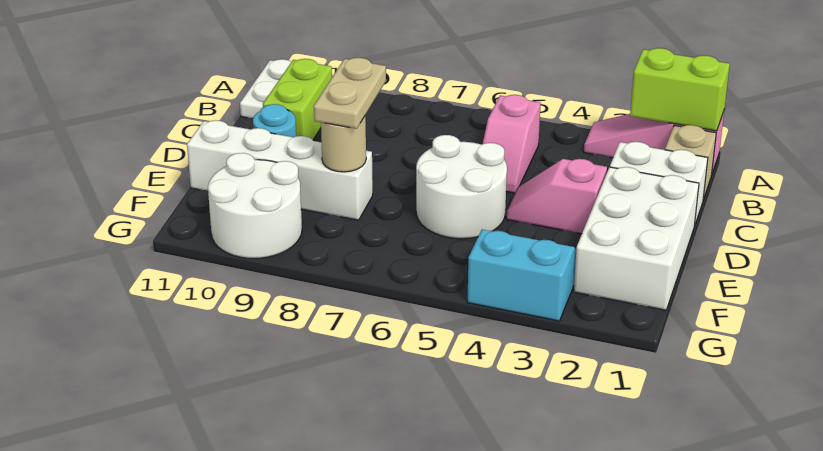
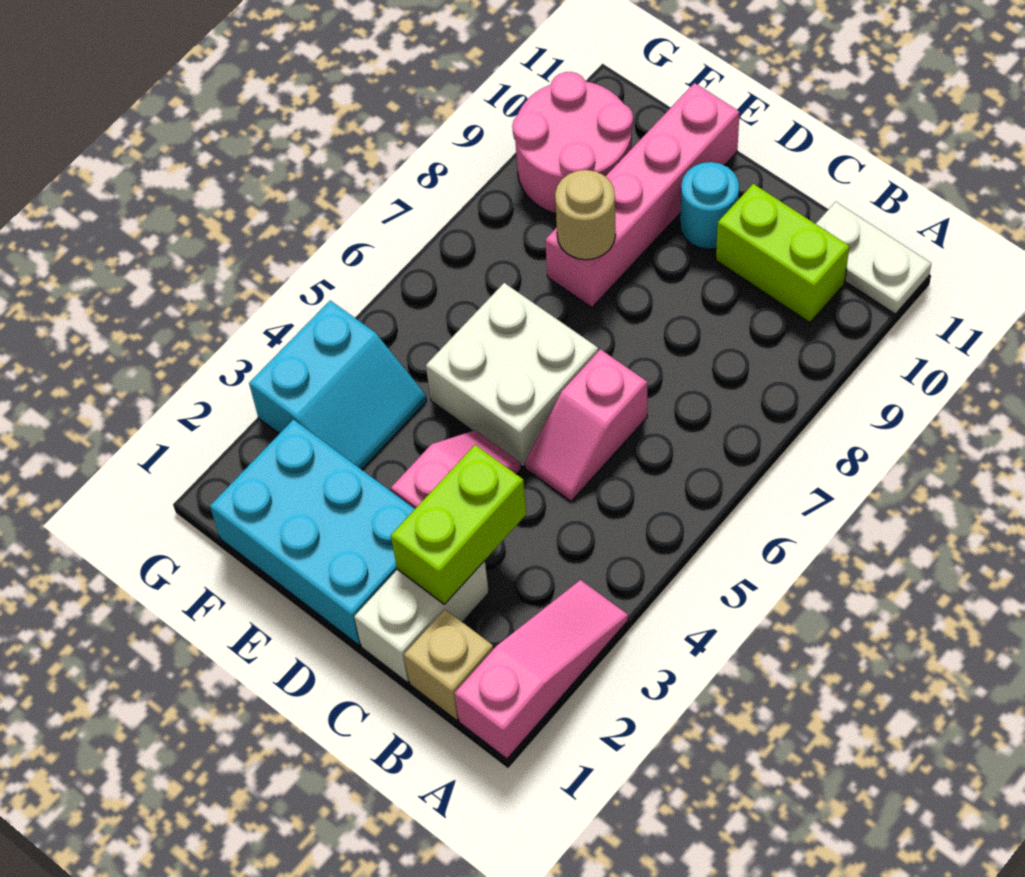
lime 1x2 brick [630,48,730,131] -> lime 1x2 brick moved to [391,445,526,605]
pink 1x2 slope [483,95,541,193] -> pink 1x2 slope turned to [525,349,647,501]
white 2x3 brick [574,167,699,310] -> cyan 2x3 brick [210,420,415,645]
white 2x2 round brick [416,135,507,239] -> white 2x2 brick [426,283,598,467]
tan 1x2 plate [314,58,386,129] -> none
white 1x4 brick [187,120,373,220] -> pink 1x4 brick [545,83,740,308]
white 2x2 round brick [208,153,302,259] -> pink 2x2 round brick [512,72,633,214]

